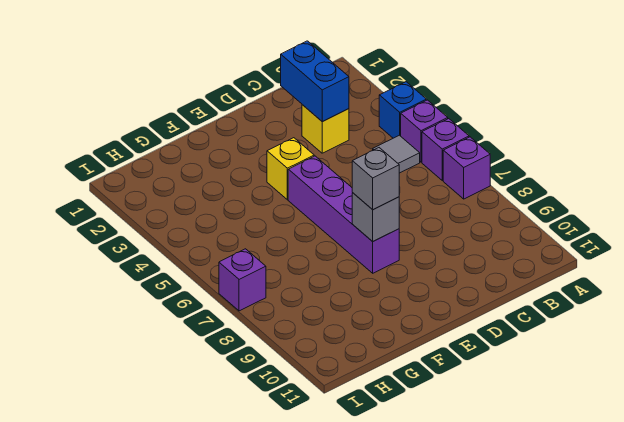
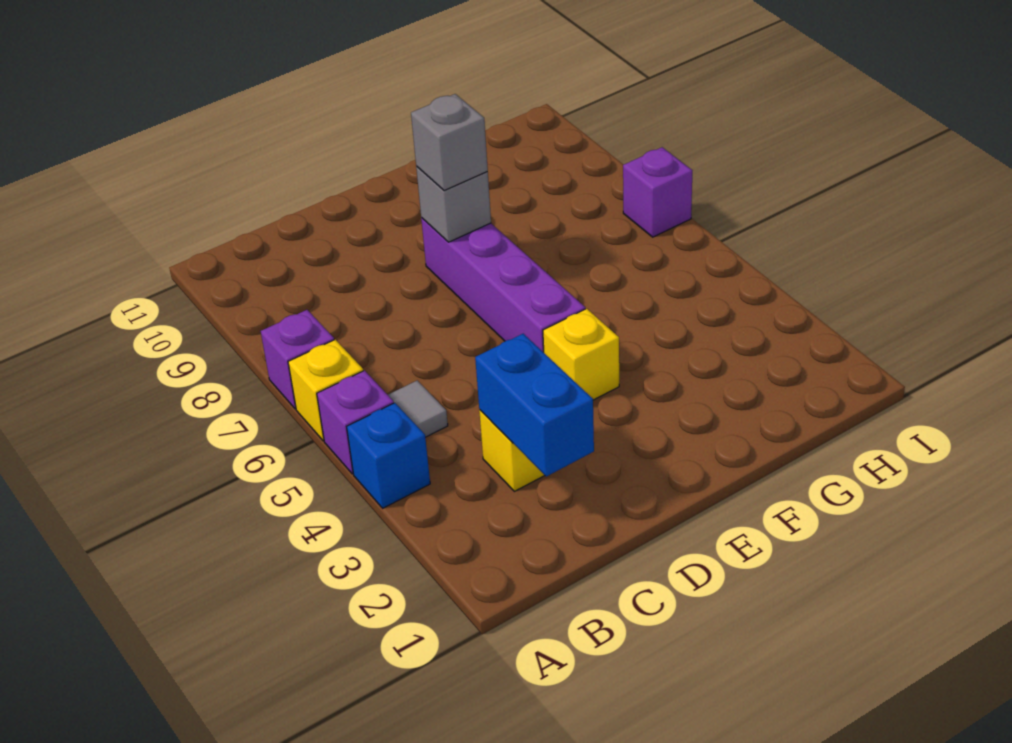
purple 1x1 brick [422,119,469,181] -> yellow 1x1 brick [288,340,363,441]

